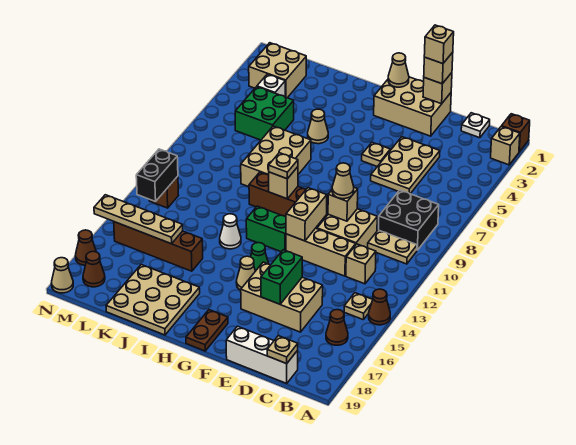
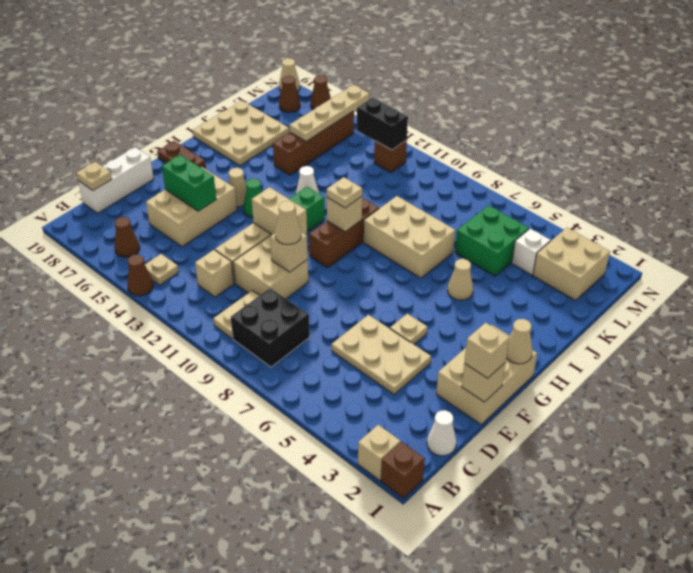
white 1x1 plate [461,113,490,138] -> white 1x1 cone [427,410,456,456]
tan 1x1 brick [424,25,454,64] -> none

